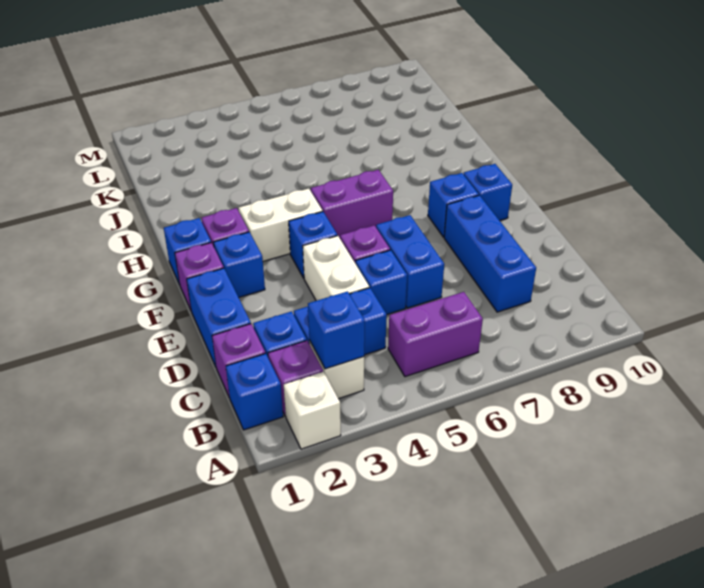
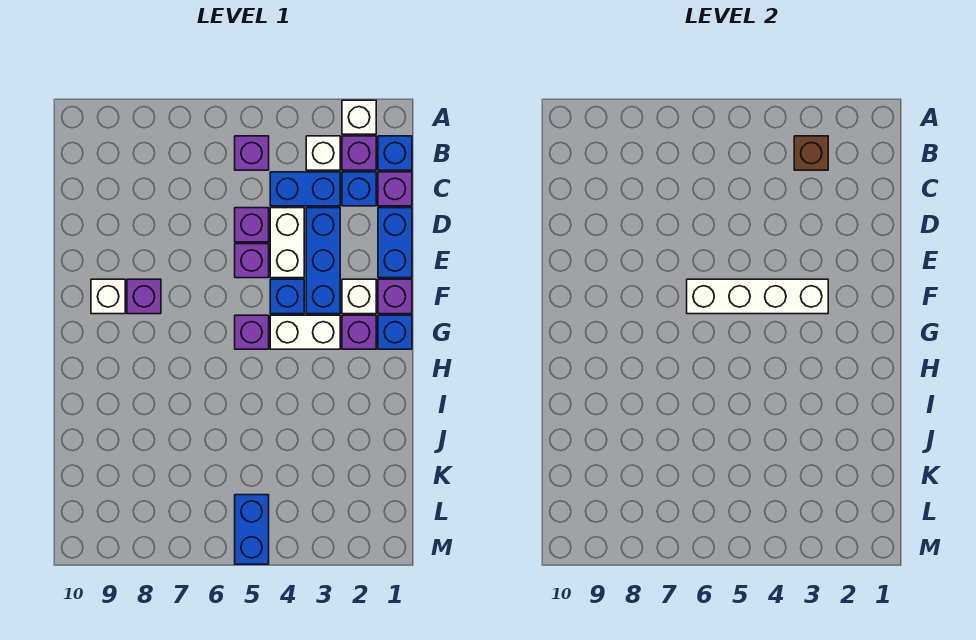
blue 1x1 brick [308,291,365,369] -> brown 1x1 brick [794,136,828,170]
purple 1x2 brick [388,292,483,377] -> purple 1x1 brick [235,136,269,170]
blue 1x3 brick [444,195,536,312] -> blue 1x3 brick moved to [306,208,340,314]
blue 1x1 brick [356,250,407,314] -> purple 1x1 brick [235,208,269,242]
blue 1x2 brick [376,215,444,308] -> blue 1x2 brick moved to [235,495,269,564]
blue 1x1 brick [214,232,265,297] -> white 1x1 brick [342,279,376,314]
none -> white 1x4 brick [687,279,828,314]
blue 1x1 brick [428,173,479,237] -> purple 1x1 brick [127,279,161,314]
blue 1x1 brick [464,164,512,220] -> white 1x1 brick [91,279,125,314]
purple 1x2 brick [311,170,393,238] -> purple 1x1 brick [235,315,269,349]

